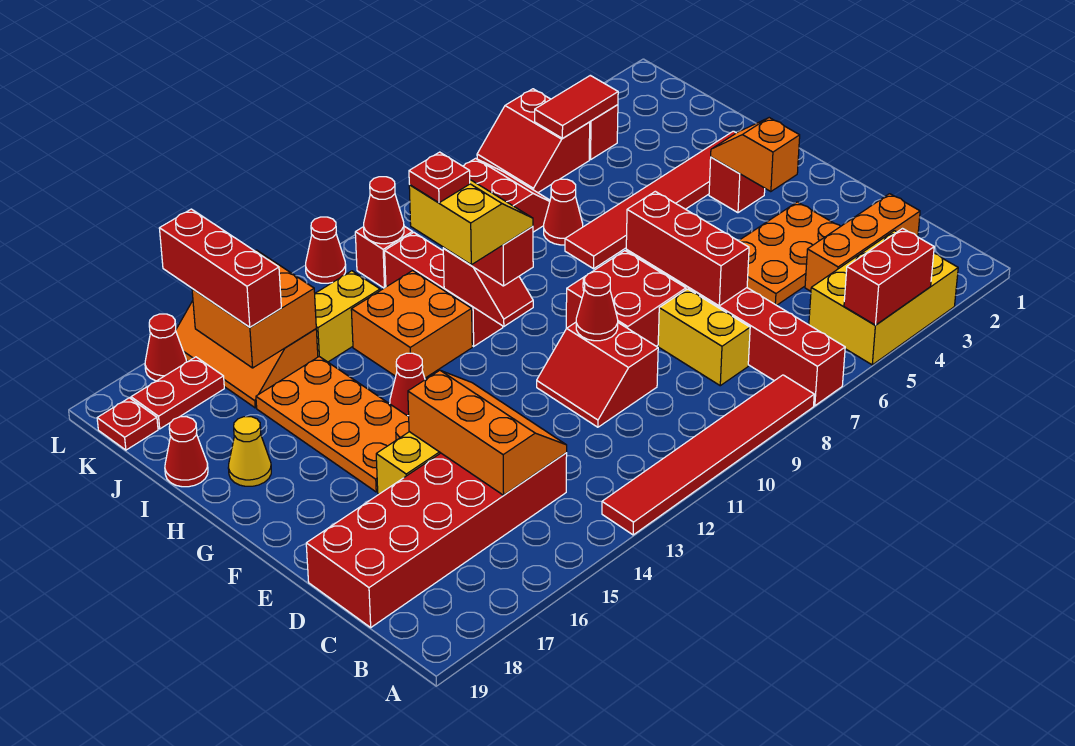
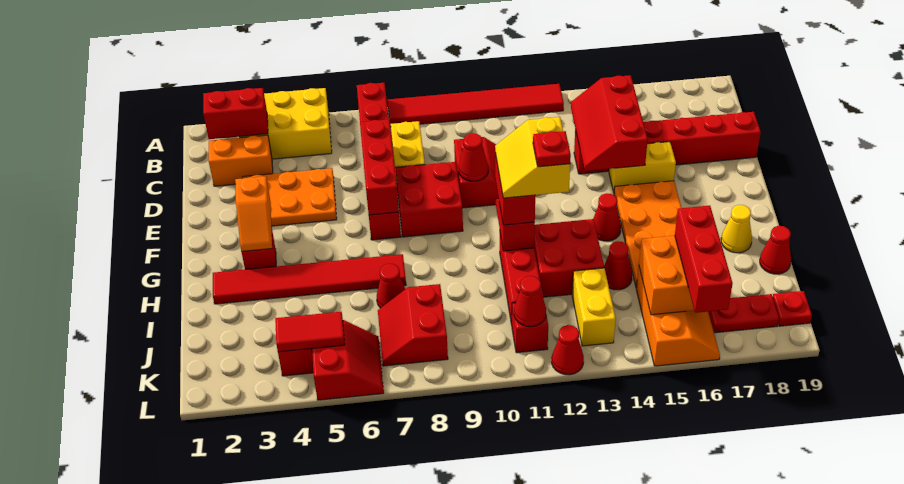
red 1x2 brick [844,229,934,325] -> red 1x2 brick moved to [203,88,268,139]
orange 1x3 brick [805,194,920,291] -> orange 1x2 brick [209,135,273,186]
red 2x6 brick [306,453,567,627] -> red 1x6 brick [574,112,761,174]
orange 2x3 slope [408,370,567,495] -> red 2x3 slope [571,75,648,171]
orange 2x2 brick [351,271,472,378] -> red 2x2 brick [534,219,604,297]
yellow 1x2 brick [315,271,380,362] -> yellow 1x2 brick turned to [572,268,616,346]
red 1x1 cone [145,314,187,381] -> red 1x1 cone moved to [604,241,632,290]

